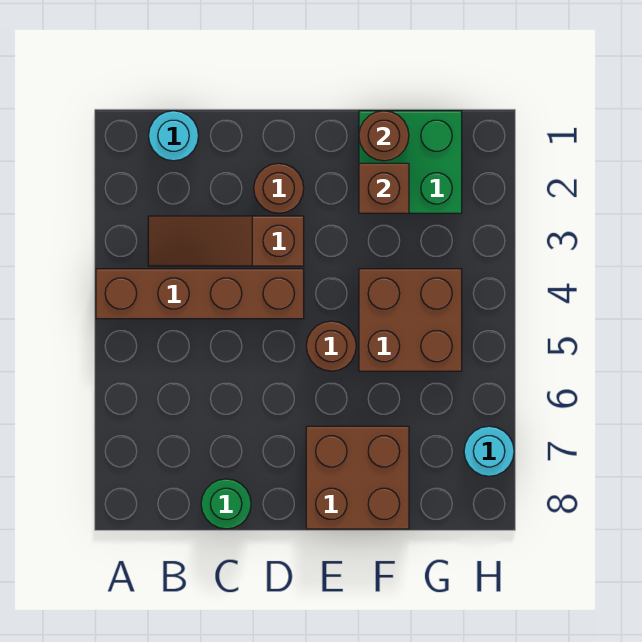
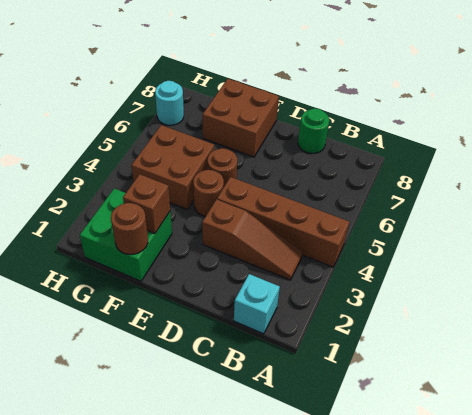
cyan 1x1 round brick [149,111,199,161] -> cyan 1x1 brick [234,274,280,334]
brown 1x1 round brick [254,163,304,213] -> brown 1x1 round brick moved to [193,170,224,216]

